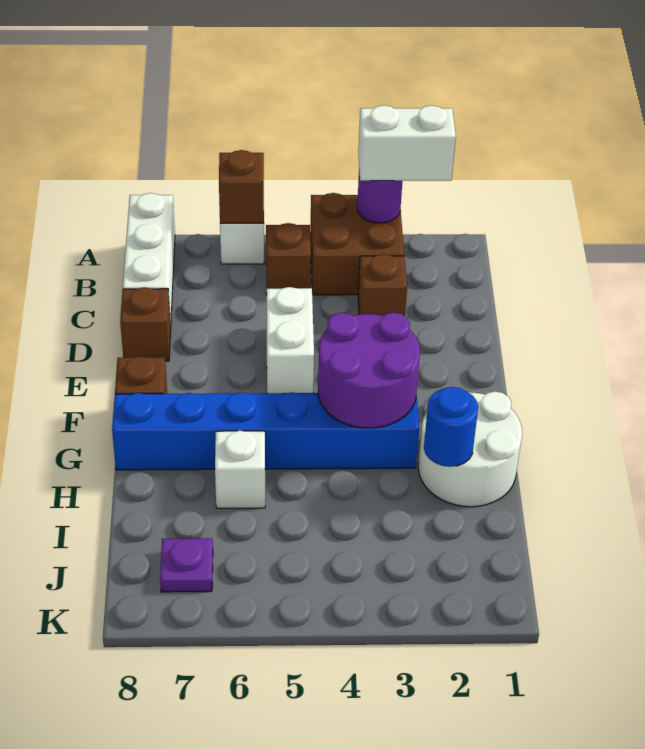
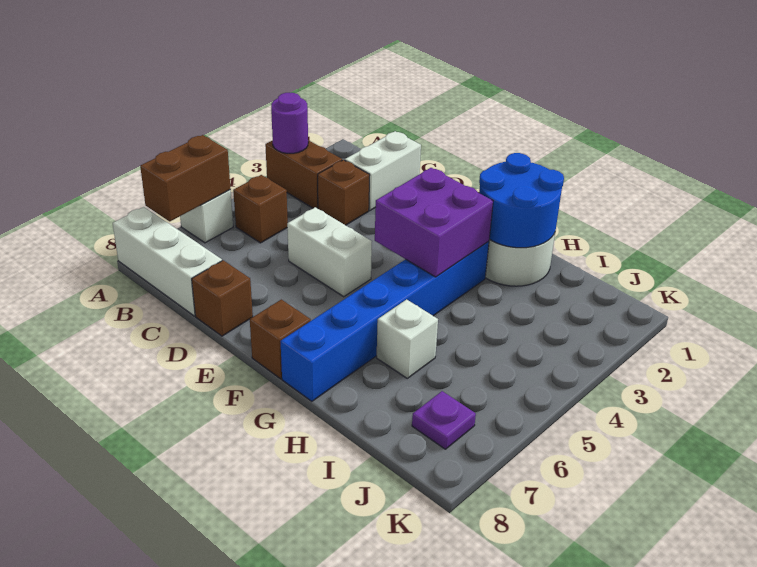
white 1x2 brick [358,105,456,181] -> white 1x2 brick moved to [345,131,421,210]
brown 2x2 brick [310,193,404,295] -> brown 1x2 brick [265,140,342,208]
brown 1x1 brick [219,150,264,223] -> brown 1x2 brick [140,135,231,221]
purple 2x2 round brick [318,313,420,428] -> purple 2x2 brick [375,168,493,277]
blue 1x1 round brick [424,387,478,467] -> blue 2x2 round brick [479,153,564,248]

